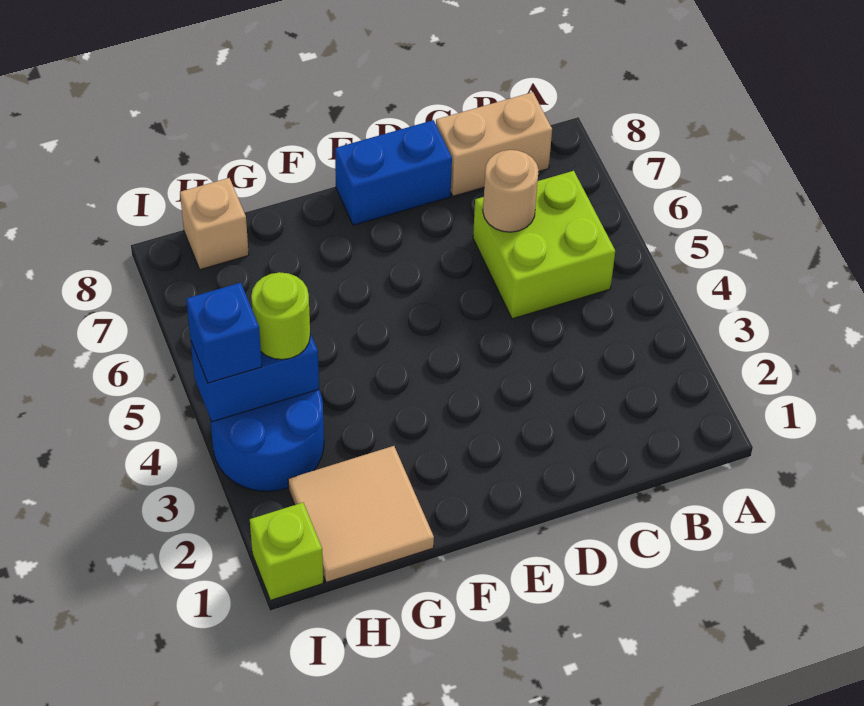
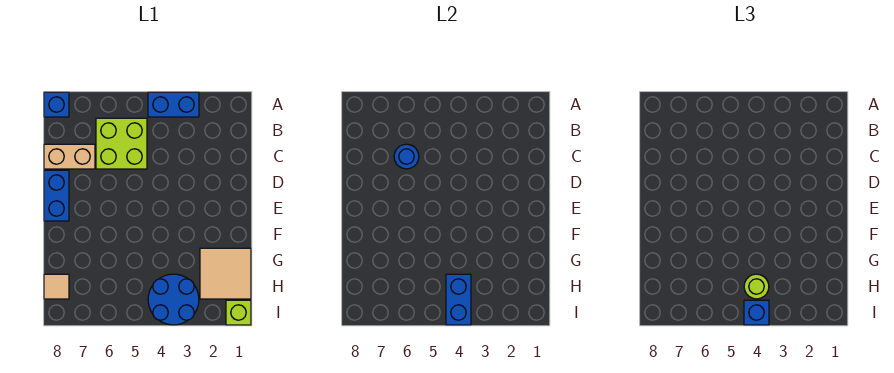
none -> blue 1x2 brick [148,92,199,117]
none -> blue 1x1 brick [44,92,69,117]
tan 1x2 brick [436,92,552,196] -> tan 1x2 brick turned to [44,144,95,169]
tan 1x1 round brick [483,150,539,232] -> blue 1x1 round brick [394,144,419,169]
tan 1x1 brick [180,178,249,270] -> tan 1x1 tile [44,274,69,299]

